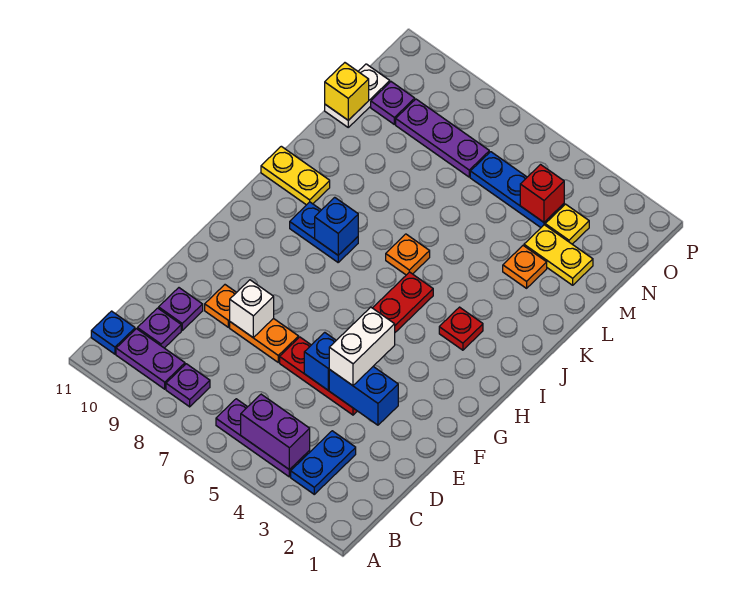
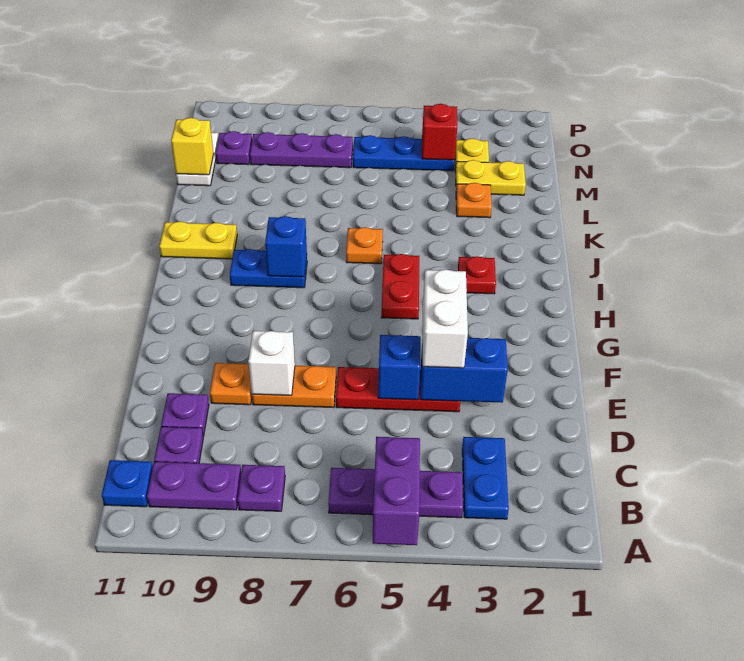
purple 1x2 brick [241,394,310,470] -> purple 1x2 brick turned to [373,437,420,545]

